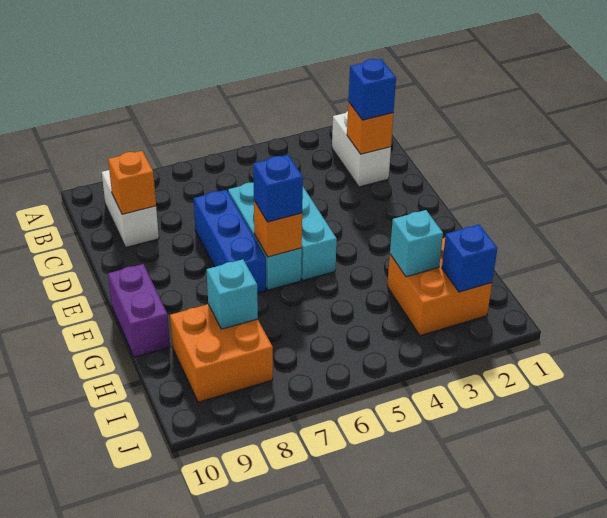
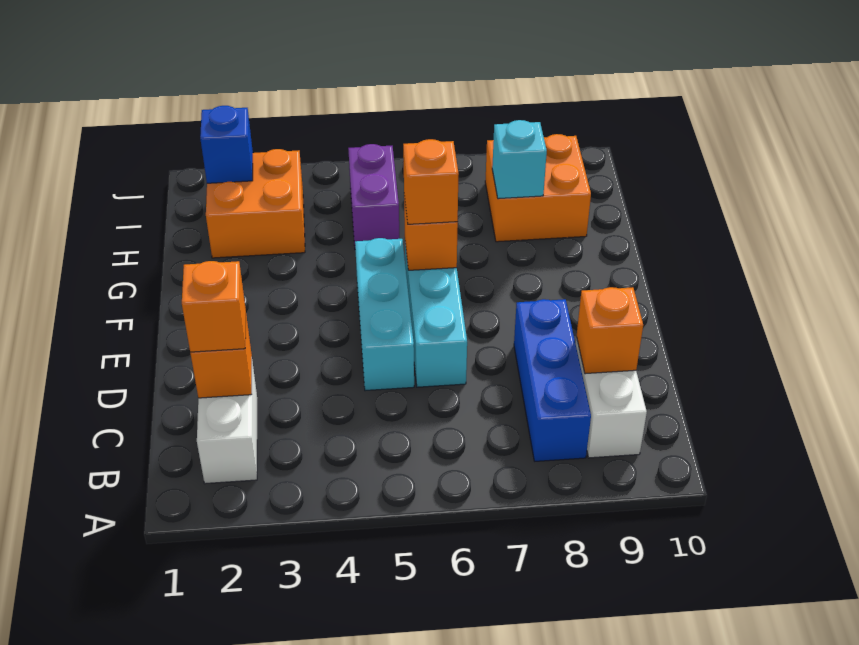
blue 1x1 brick [348,59,396,120] -> orange 1x1 brick [182,261,246,352]
blue 1x3 brick [194,190,266,293] -> blue 1x3 brick moved to [514,299,591,461]
blue 1x1 brick [253,155,303,222] -> orange 1x1 brick [403,139,459,224]
purple 1x2 brick [108,264,170,357] -> purple 1x2 brick moved to [348,144,400,245]
cyan 1x1 brick [390,210,443,277] -> none

